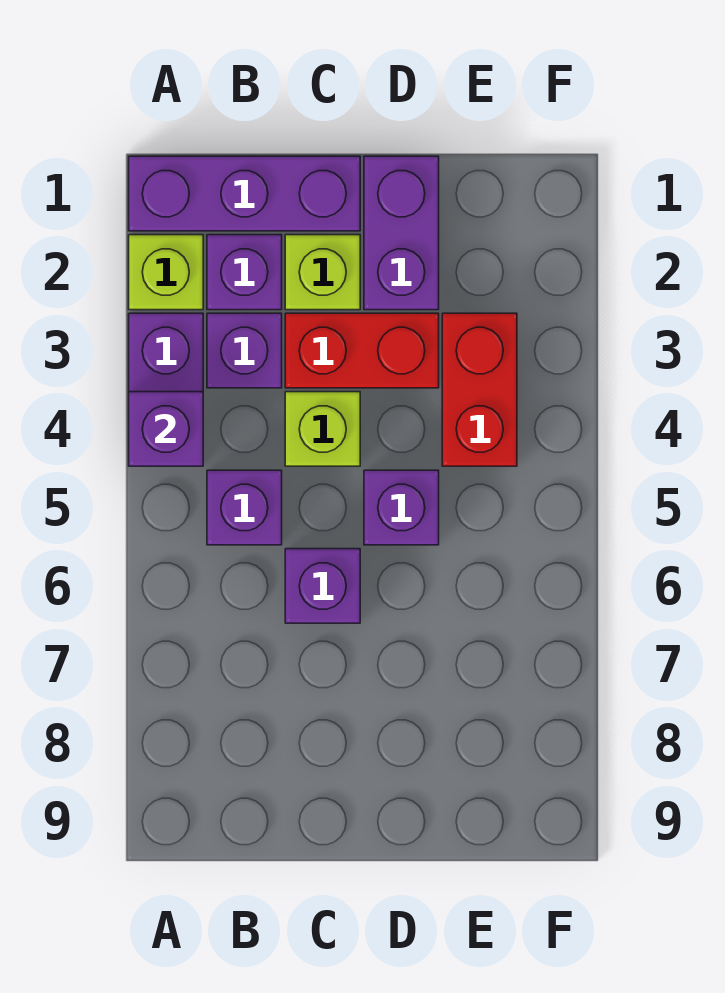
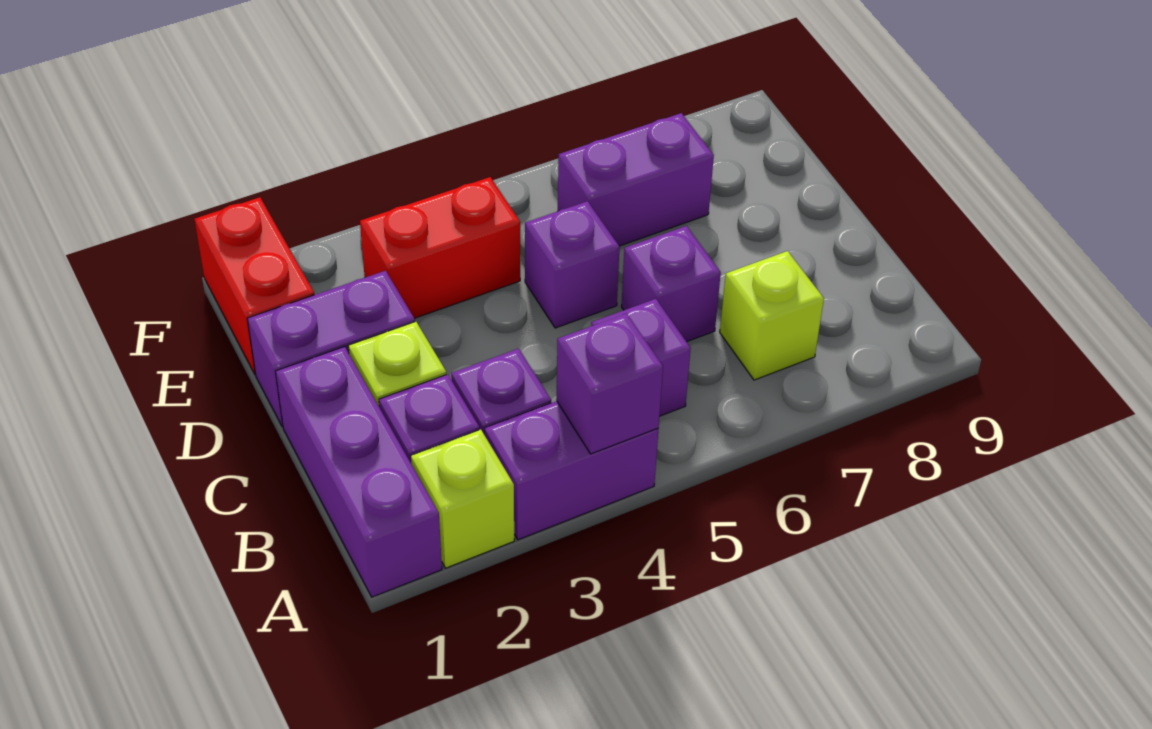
red 1x2 brick [285,313,439,388] -> red 1x2 brick moved to [194,197,314,374]
lime 1x1 brick [285,392,360,466] -> lime 1x1 brick moved to [720,251,824,380]
none -> purple 1x2 brick [558,113,714,246]

